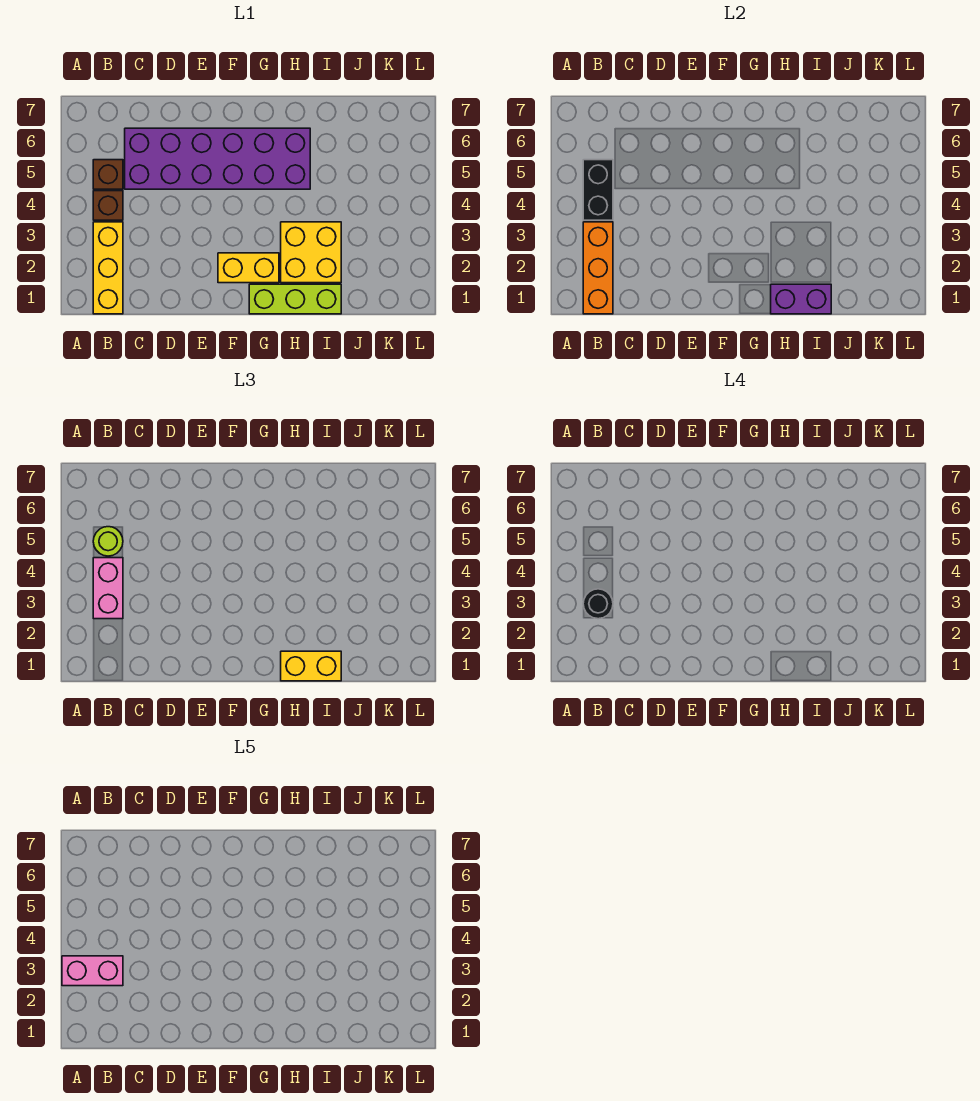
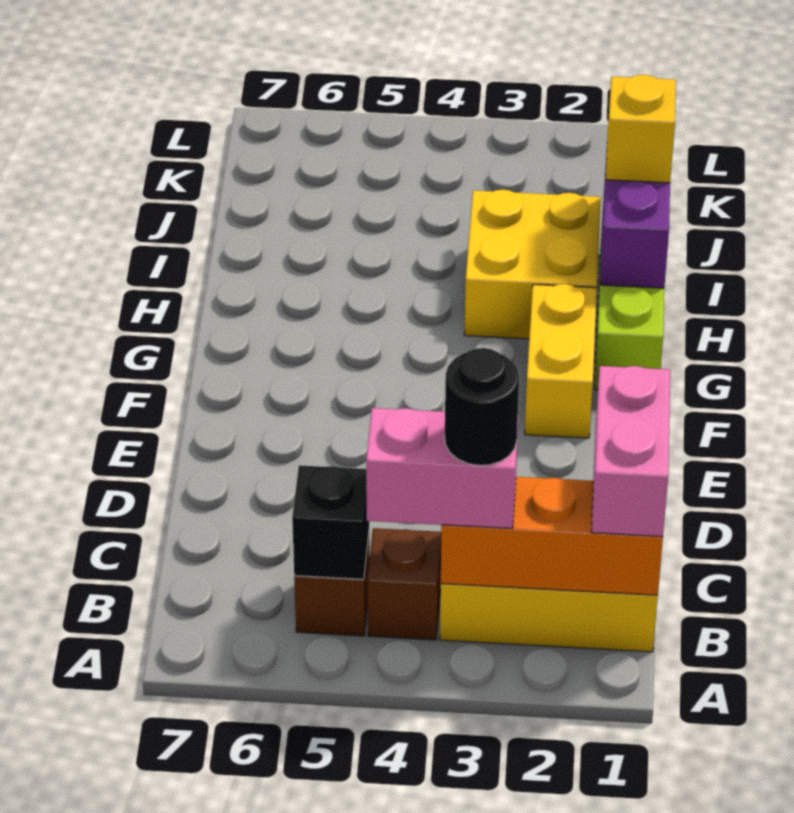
pink 1x2 brick [62,956,123,986] -> pink 1x2 brick moved to [591,366,670,537]
black 1x2 brick [583,160,613,220] -> black 1x1 brick [292,465,369,579]
lime 1x1 round brick [93,527,123,556] -> none
purple 2x6 brick [125,128,310,189] -> none
yellow 1x2 brick [281,651,341,681] -> yellow 1x1 brick [606,75,676,183]

